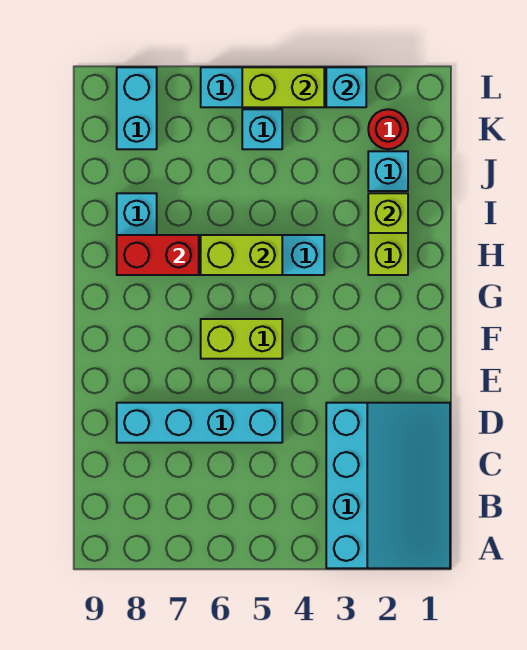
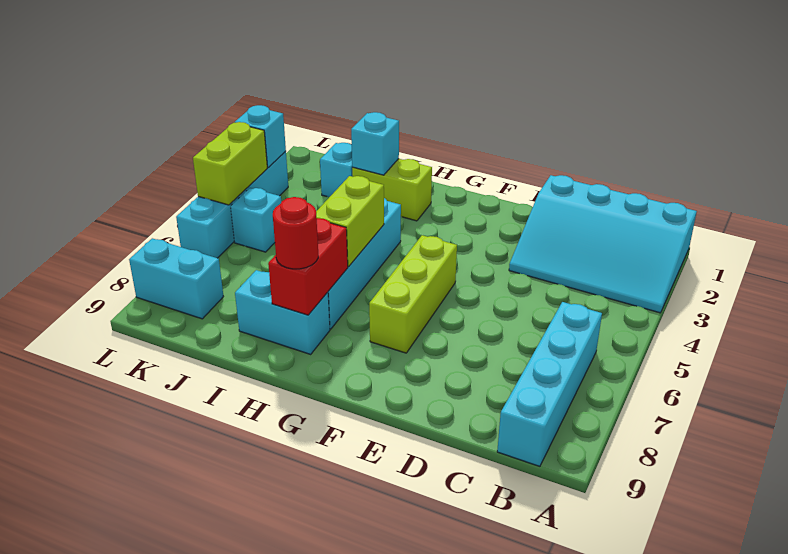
cyan 3x4 slope [326,403,450,568] -> cyan 3x4 slope turned to [509,175,697,313]
cyan 1x4 brick [117,403,282,443] -> cyan 1x4 brick moved to [497,302,602,466]
lime 1x2 brick [201,319,282,359] -> lime 1x3 brick [369,235,457,353]
lime 1x1 brick [368,193,408,233] -> cyan 1x1 brick [351,112,399,175]
red 1x1 round brick [368,109,408,149] -> red 1x1 round brick moved to [273,197,318,269]

